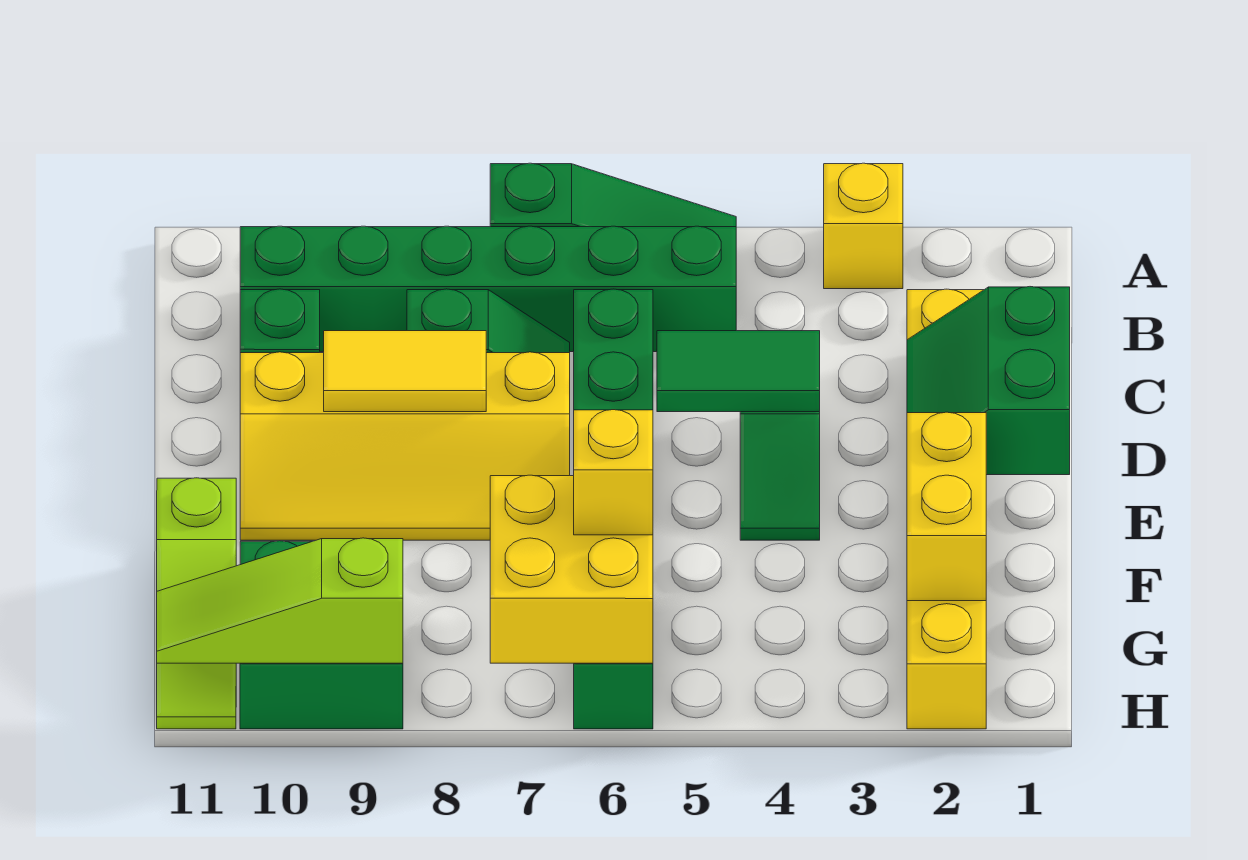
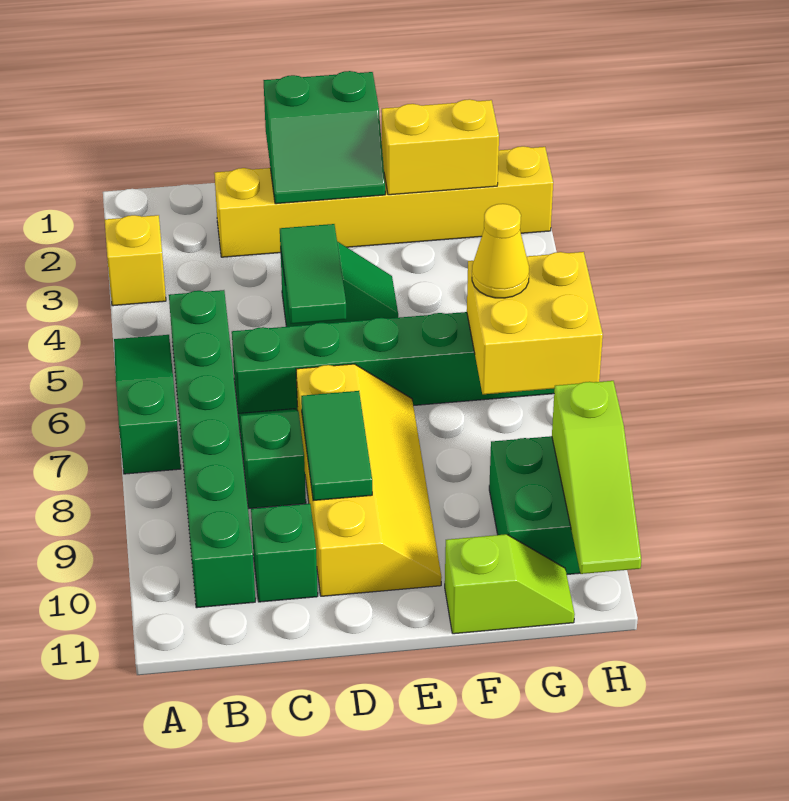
yellow 1x2 tile [324,331,486,412] -> green 1x2 tile [301,391,372,501]
lime 1x3 slope [157,478,236,729] -> lime 1x2 slope [445,534,575,634]
yellow 1x1 brick [574,410,653,535] -> yellow 1x1 cone [472,204,529,298]

